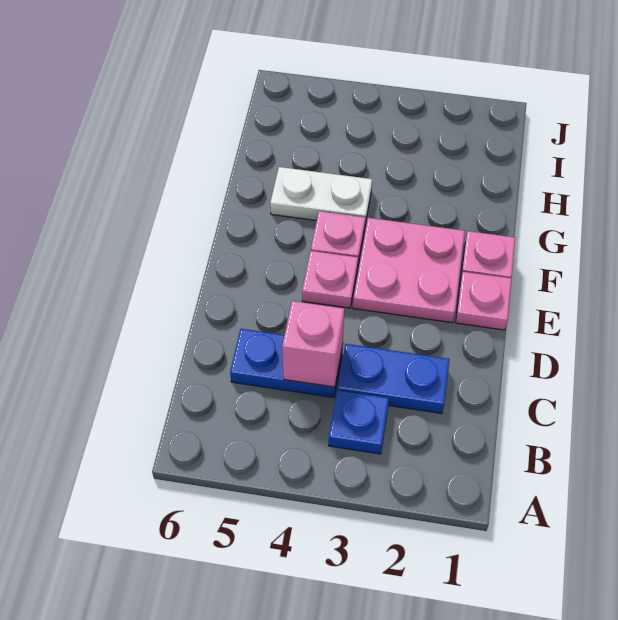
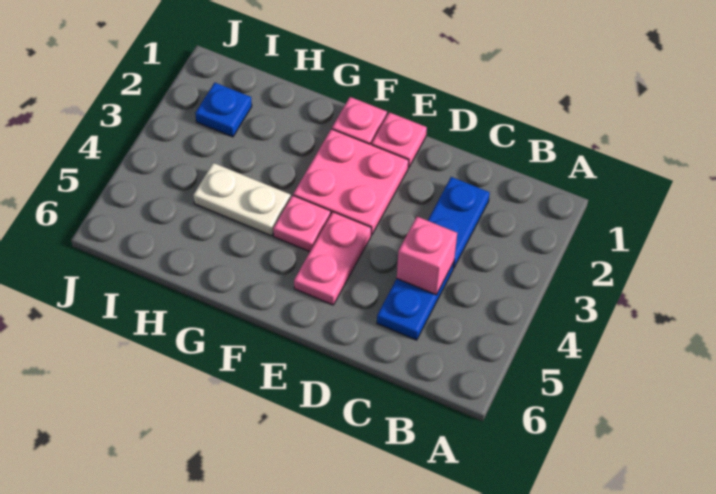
blue 1x1 plate [329,390,389,454] -> blue 1x1 plate moved to [196,83,252,137]
pink 1x1 plate [302,251,358,308] -> pink 1x2 plate [294,212,371,305]
white 1x2 plate [270,167,372,224] -> white 1x2 plate turned to [193,163,291,236]

